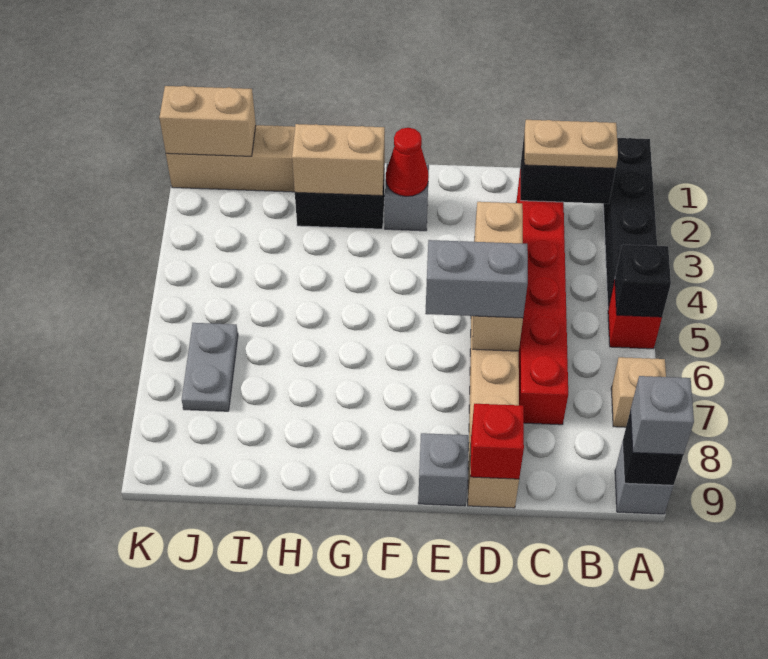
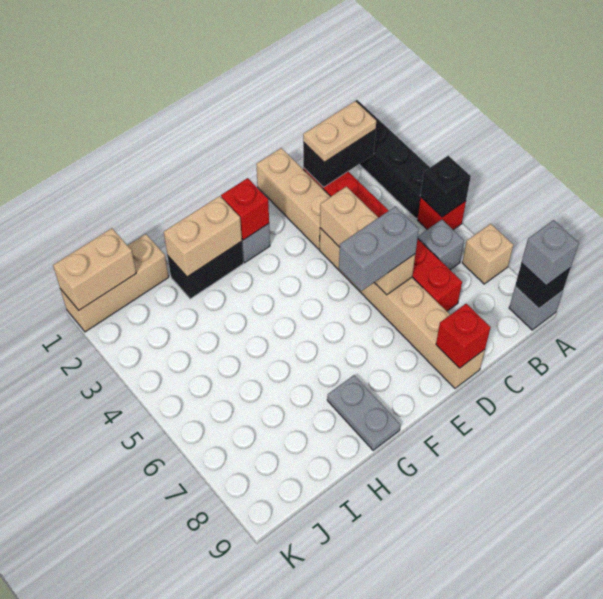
none -> tan 1x3 brick [256,148,331,249]
grey 1x1 brick [418,433,469,506] -> grey 1x1 brick moved to [418,220,464,270]
red 1x1 cone [386,128,429,196] -> red 1x1 brick [221,178,269,240]
grey 1x2 plate [182,323,238,411] -> grey 1x2 plate moved to [327,375,400,450]

